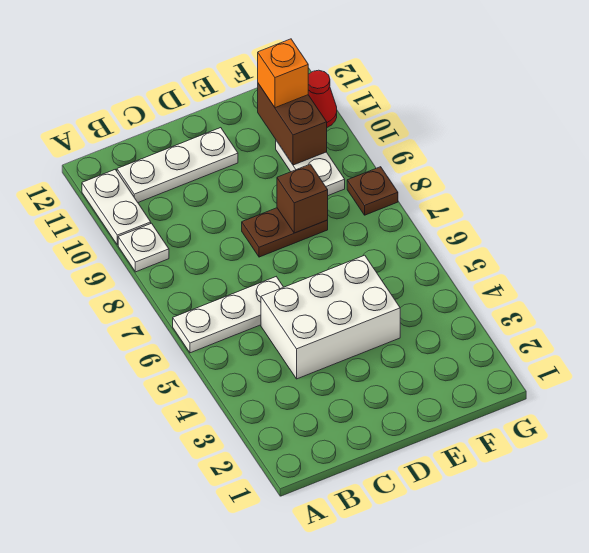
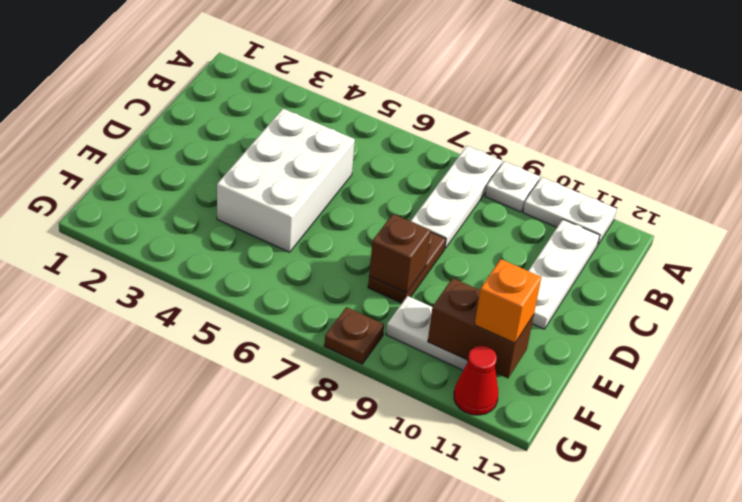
white 1x3 plate [173,277,283,353] -> white 1x3 plate moved to [411,146,502,248]

